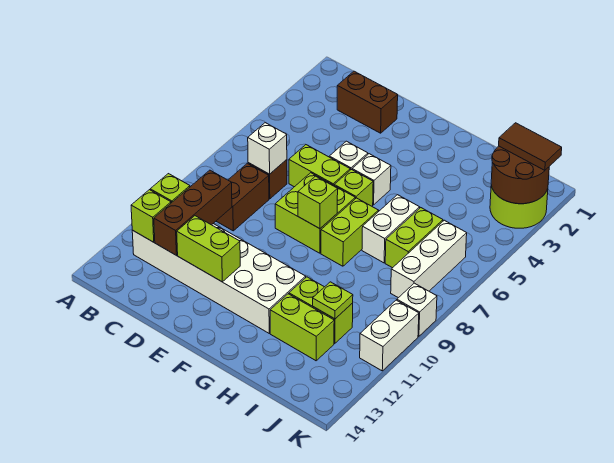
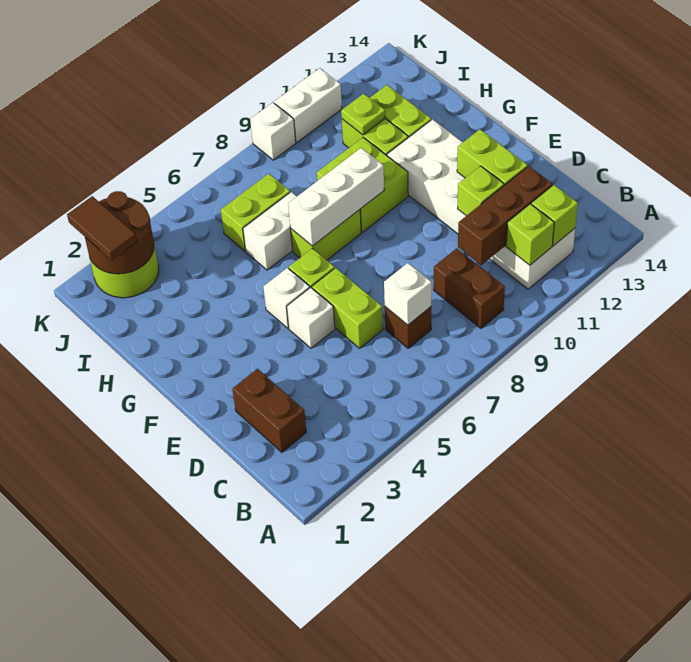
brown 1x2 brick [216,163,269,231] -> brown 1x2 brick turned to [434,248,505,328]
lime 2x2 brick [275,173,355,253] -> lime 2x2 brick moved to [317,137,408,232]
lime 1x1 brick [298,176,338,229] -> lime 1x1 brick moved to [457,166,504,216]
white 1x3 brick [391,220,467,298] -> white 1x3 brick moved to [288,148,384,246]

